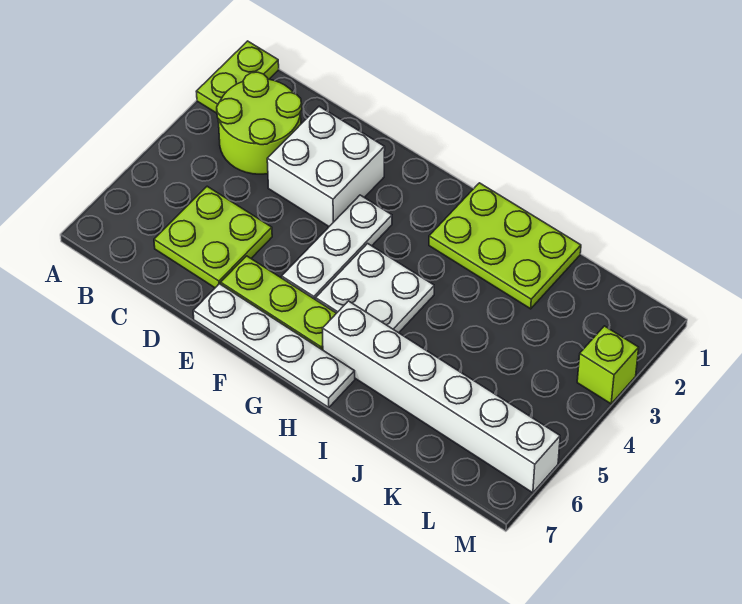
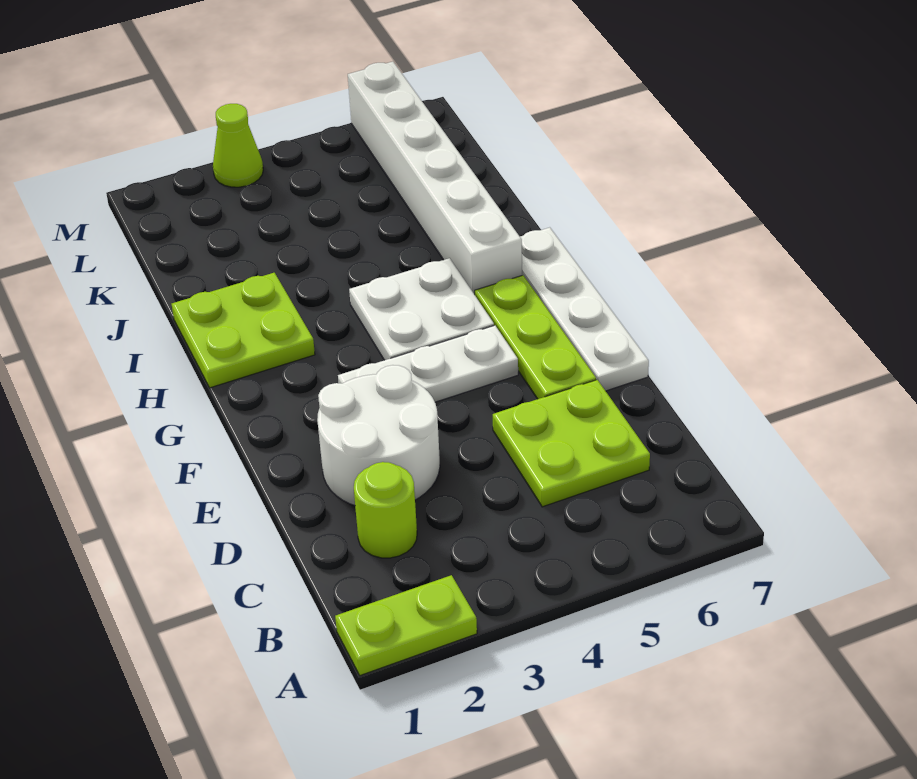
lime 2x2 round brick [217,72,302,174] -> lime 1x1 round brick [354,462,417,558]
white 2x2 brick [267,106,385,226] -> white 2x2 round brick [317,365,440,505]
lime 2x3 plate [429,183,581,309] -> lime 2x2 plate [172,273,315,388]
lime 1x1 brick [577,326,639,404] -> lime 1x1 cone [213,104,263,187]

